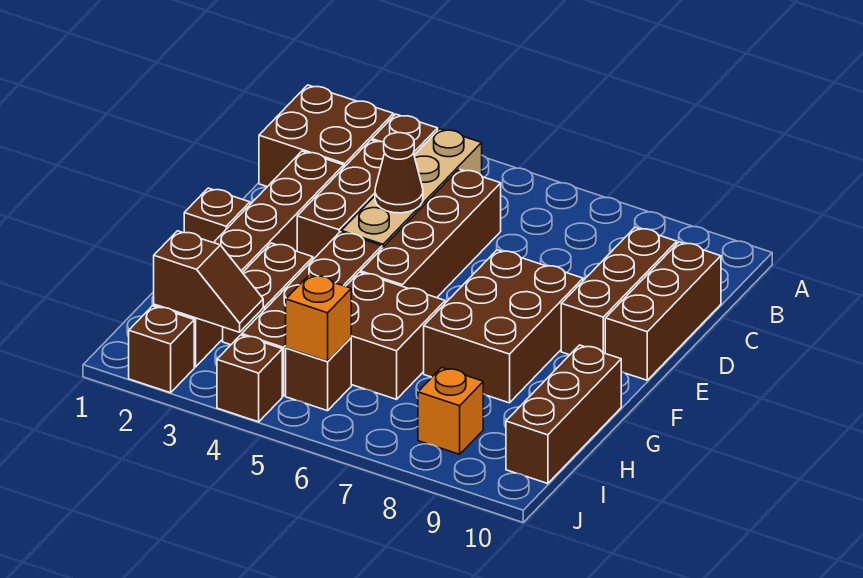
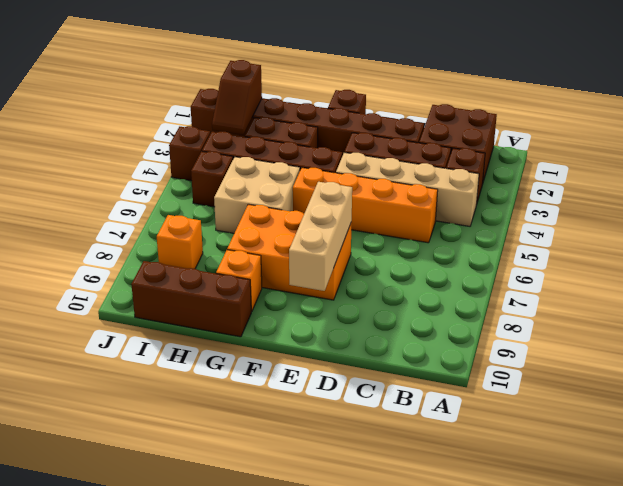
brown 1x4 brick [360,169,501,298] -> orange 1x4 brick [293,168,438,243]
brown 1x3 brick [561,227,677,355] -> none
brown 1x3 brick [605,242,721,380] -> none
brown 1x1 cone [375,133,423,213] -> none
brown 2x3 brick [424,250,583,403] -> orange 2x3 brick [227,204,352,300]
none -> tan 1x3 brick [289,182,352,291]
brown 2x2 brick [346,272,445,399] -> tan 2x2 brick [214,157,300,233]
orange 1x1 brick [286,275,351,361] -> orange 1x1 brick moved to [216,250,262,312]

